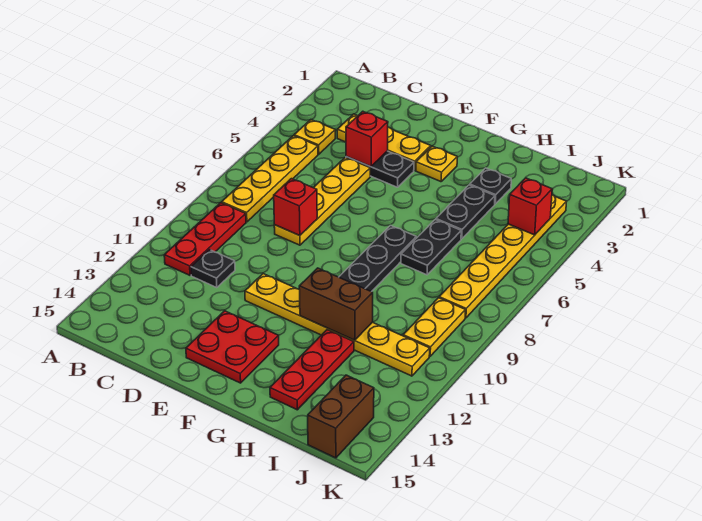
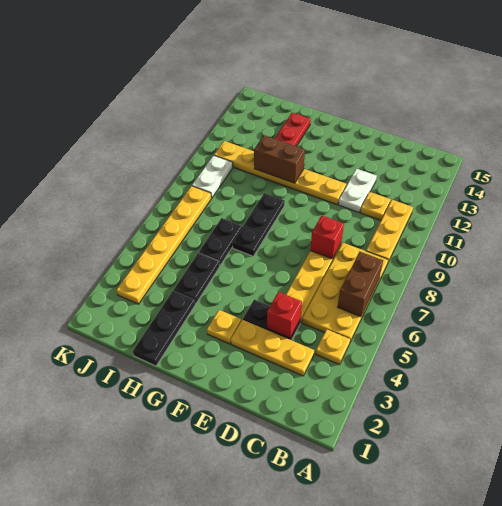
yellow 1x4 plate [221,136,318,222] -> yellow 2x4 plate [302,243,388,342]
red 1x3 plate [164,203,246,275] -> yellow 1x3 plate [366,200,413,264]
black 1x1 plate [191,250,235,288] -> yellow 1x1 plate [360,192,391,220]
none -> white 1x2 plate [338,169,377,212]
red 2x2 plate [186,311,279,383] -> none
black 1x1 plate [470,168,511,204] -> black 1x3 plate [133,290,195,366]
red 1x1 brick [508,178,552,235] -> none
yellow 1x2 plate [403,298,465,356] -> white 1x2 plate [192,155,233,198]
brown 1x2 brick [308,375,374,458] -> brown 1x2 brick moved to [338,252,383,317]

